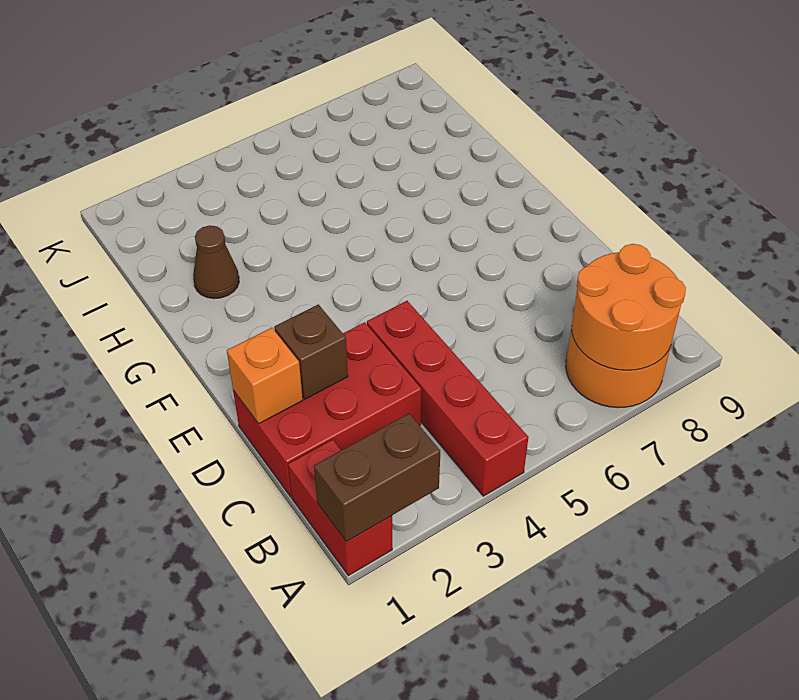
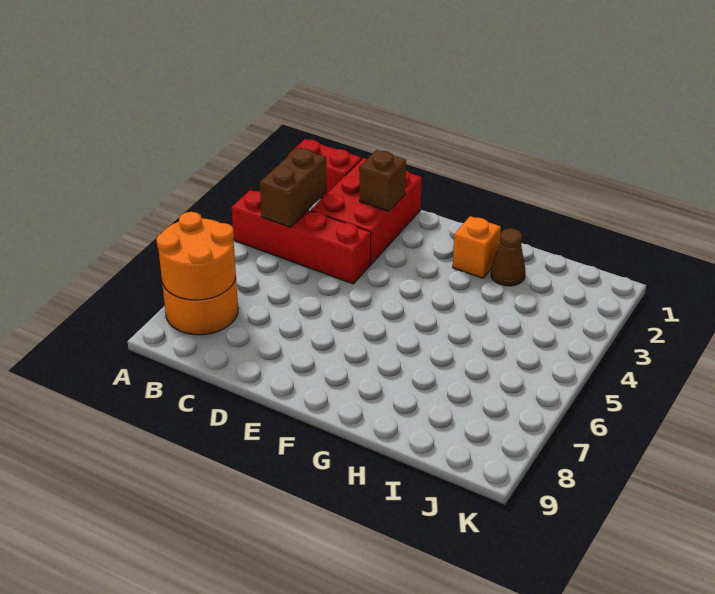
brown 1x2 brick [314,413,440,541] -> brown 1x2 brick moved to [260,148,327,227]
orange 1x1 brick [227,328,303,424] -> orange 1x1 brick moved to [453,216,501,278]

